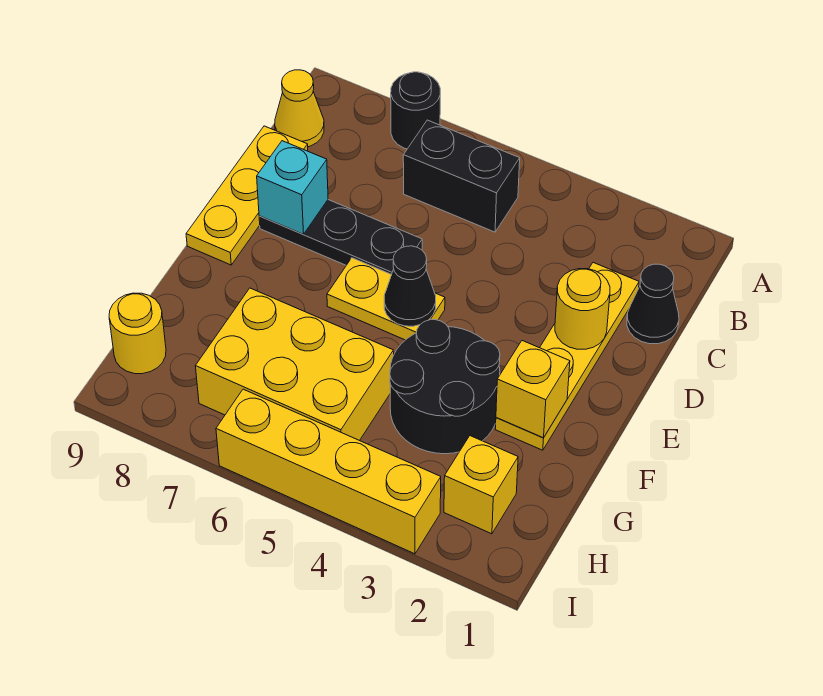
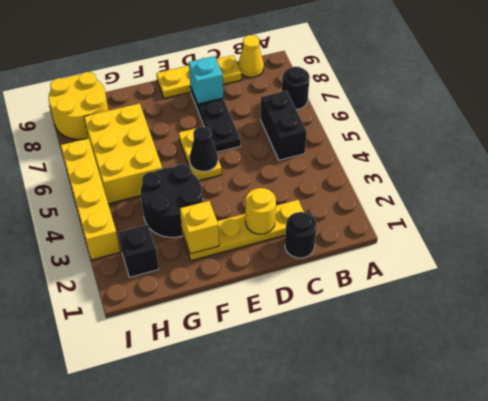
black 1x1 cone [627,264,679,344] -> black 1x1 round brick [285,212,317,258]
yellow 1x1 brick [444,436,518,534] -> black 1x1 brick [118,224,159,277]
yellow 1x1 round brick [109,293,166,374] -> yellow 2x2 round brick [49,72,109,139]

